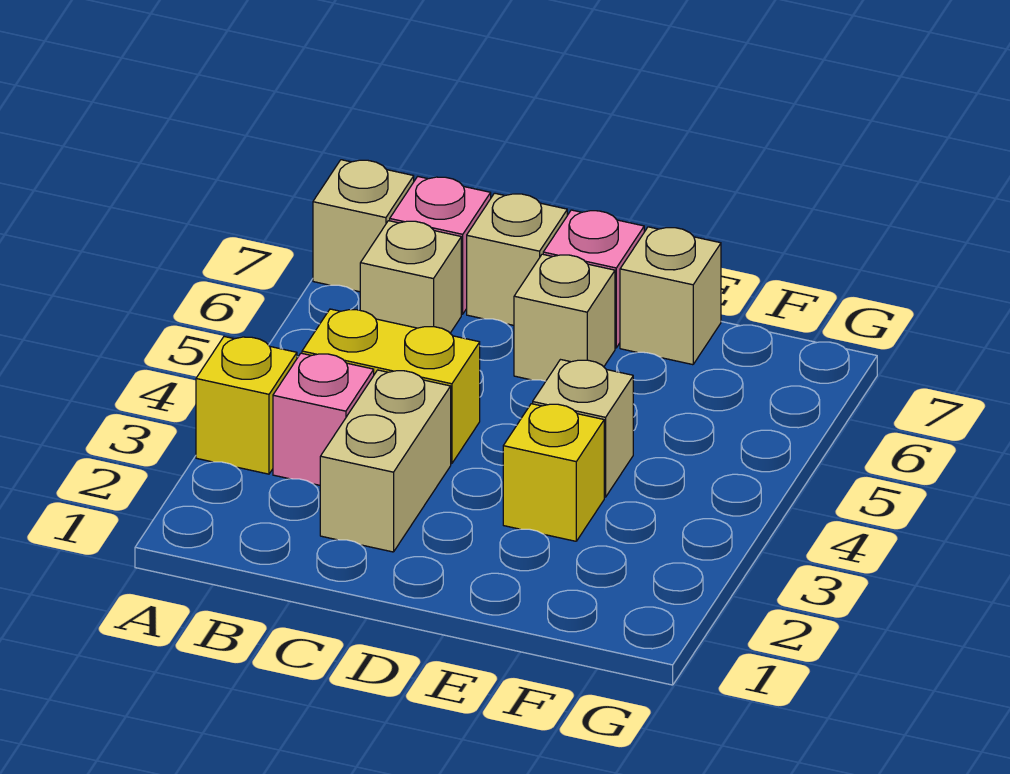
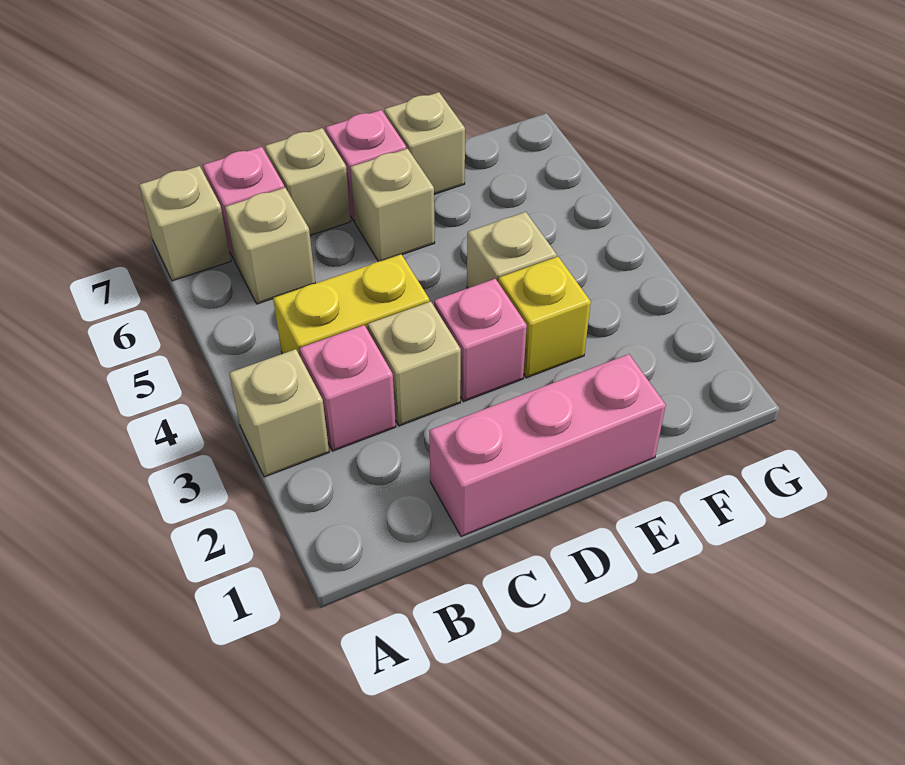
yellow 1x1 brick [196,337,297,474] -> tan 1x1 brick [229,349,329,477]
none -> pink 1x3 brick [429,354,666,536]
tan 1x2 brick [320,370,451,552] -> tan 1x1 brick [368,302,461,426]
none -> pink 1x1 brick [434,279,527,402]

